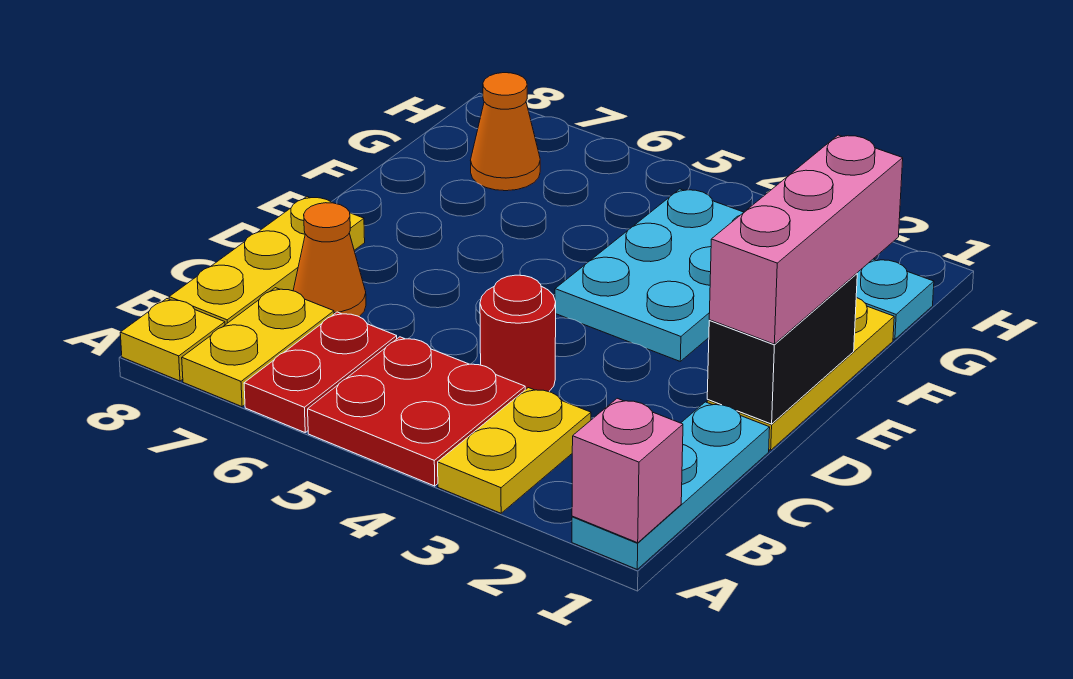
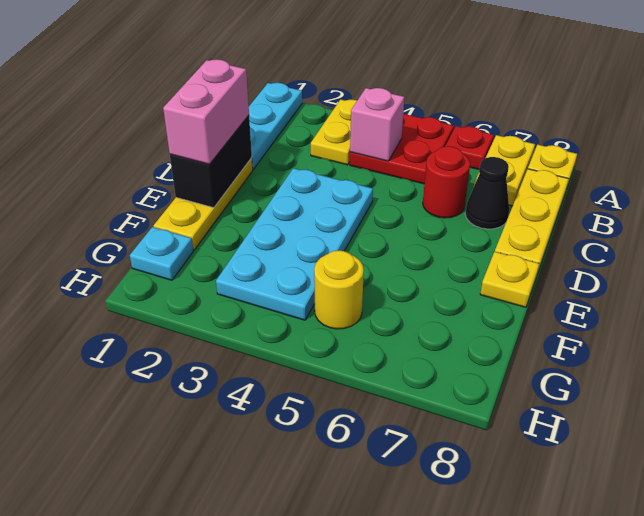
pink 1x1 brick [572,398,683,543] -> pink 1x1 brick moved to [350,88,405,161]
red 1x2 plate [244,312,397,432] -> red 1x1 plate [445,126,494,170]
red 1x1 round brick [480,275,556,392] -> red 1x1 round brick moved to [423,146,470,218]
orange 1x1 cone [293,203,366,317] -> black 1x1 cone [465,157,509,229]
pink 1x3 brick [709,135,903,344] -> pink 1x2 brick [163,59,249,164]
cyan 2x3 plate [555,189,744,361] -> cyan 2x4 plate [216,168,373,320]
none -> yellow 1x1 plate [480,252,540,307]
none -> yellow 1x1 round brick [314,250,364,329]
orange 1x1 cone [471,73,540,191] -> none

